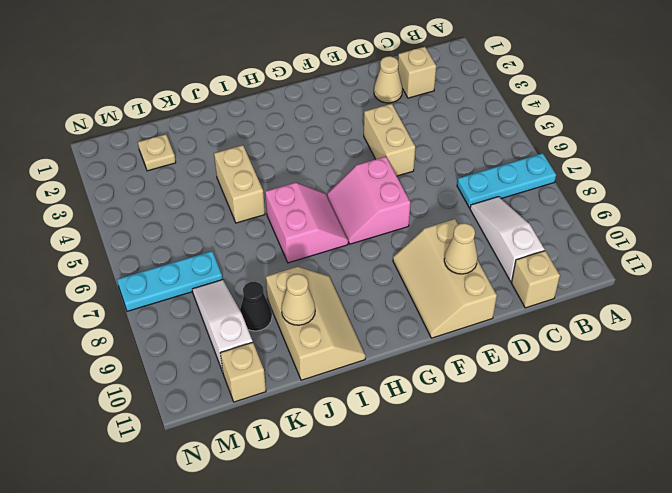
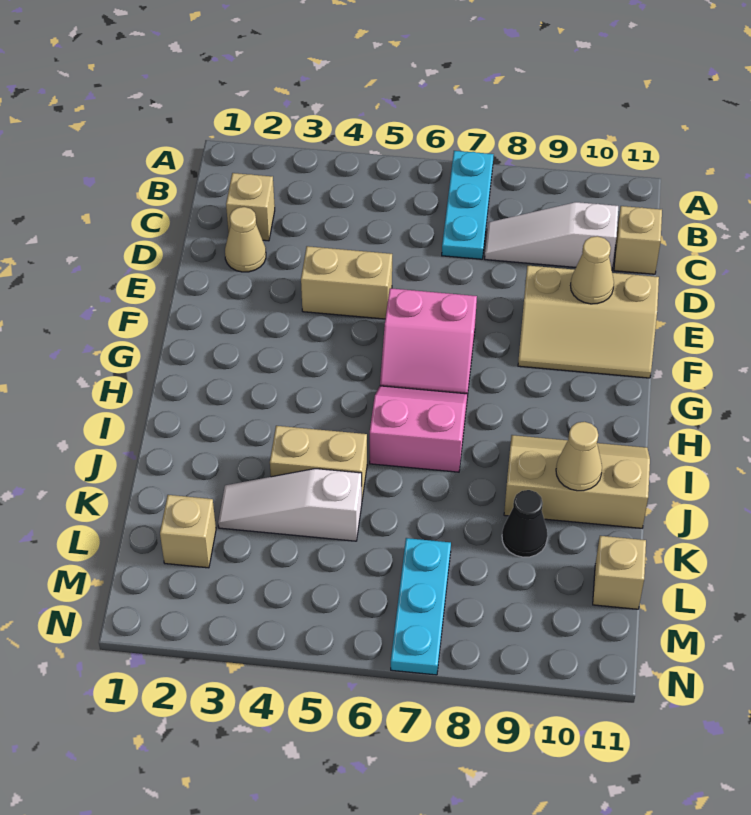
tan 1x1 plate [138,134,176,171] -> tan 1x1 brick [160,495,216,568]
white 1x3 slope [192,280,253,372] -> white 1x3 slope moved to [218,469,362,541]

